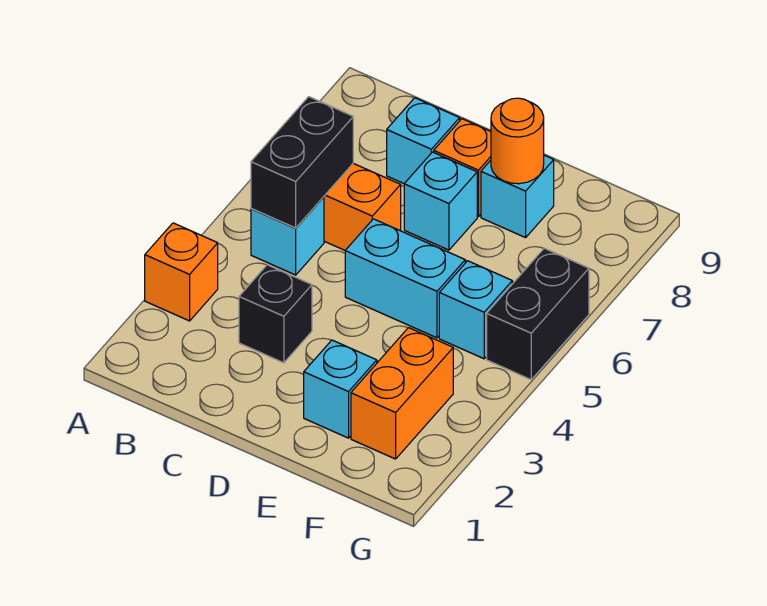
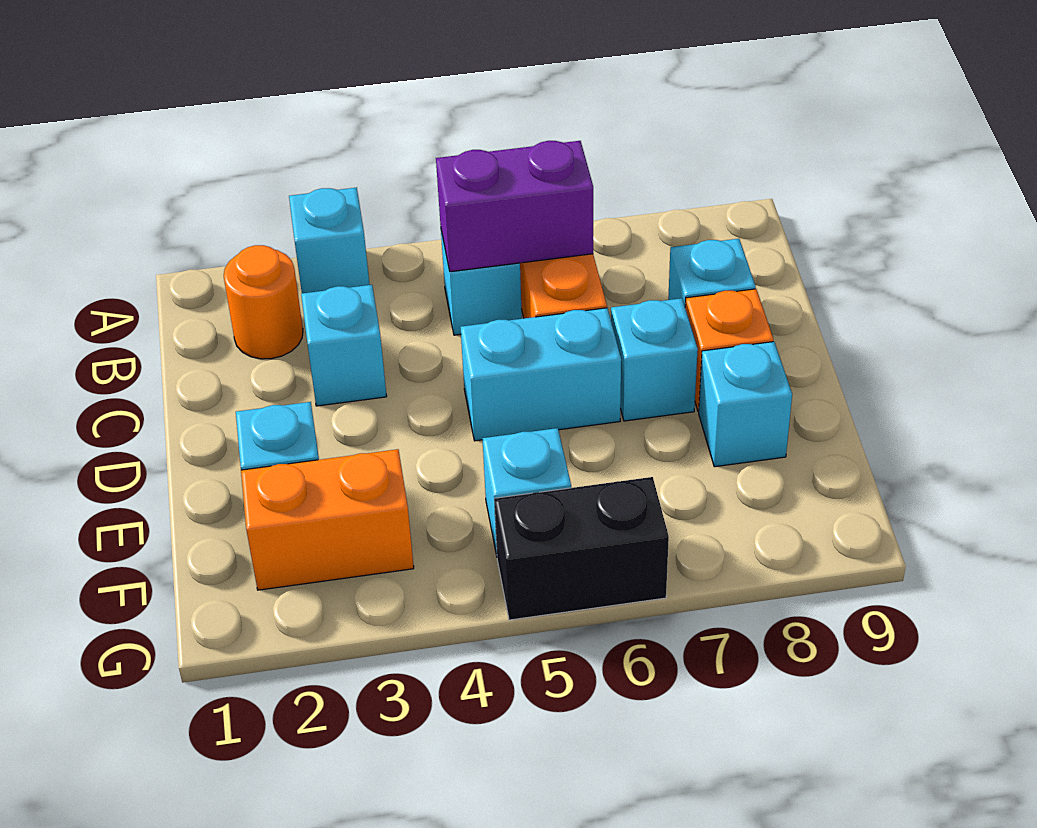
orange 1x1 brick [145,223,218,321] -> cyan 1x1 brick [289,188,369,293]
black 1x2 brick [251,97,353,228] -> purple 1x2 brick [436,141,593,272]
black 1x1 brick [239,265,312,363] -> cyan 1x1 brick [301,285,387,406]
cyan 1x2 brick [345,219,465,338] -> cyan 1x2 brick turned to [461,308,621,441]
orange 1x1 round brick [491,98,544,184] -> orange 1x1 round brick moved to [224,245,303,359]

